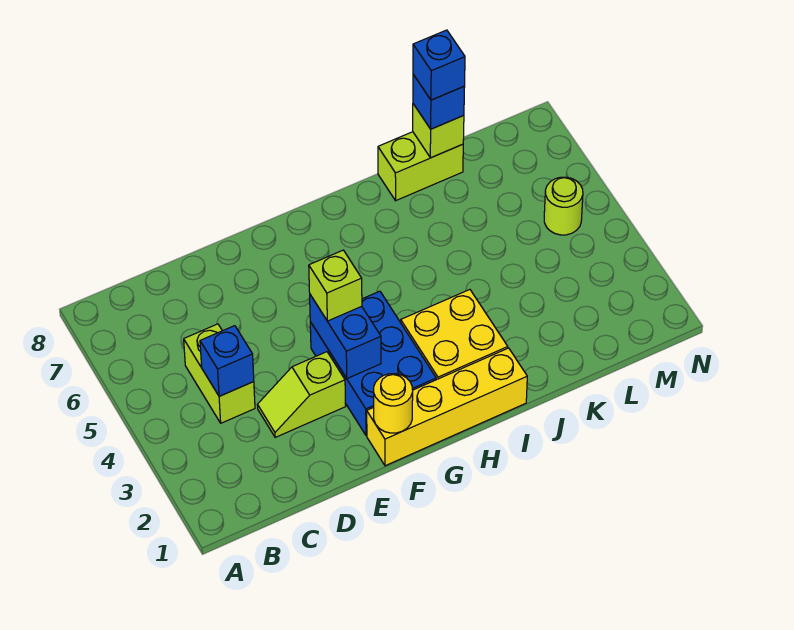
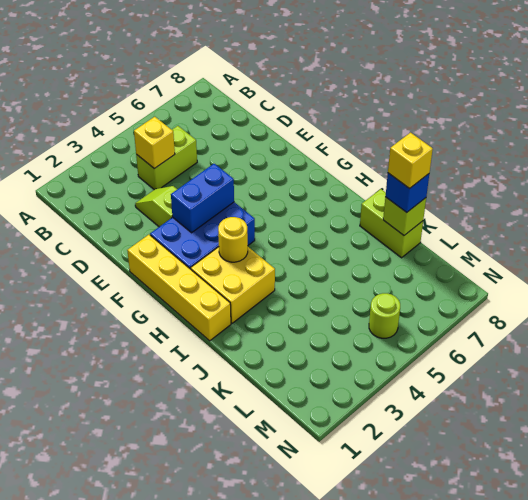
blue 1x1 brick [200,326,254,396] -> yellow 1x1 brick [134,117,175,169]
yellow 1x1 round brick [374,374,413,433] -> yellow 1x1 round brick moved to [218,217,248,262]
lime 1x1 brick [309,250,362,321] -> none
blue 1x1 brick [413,30,465,100] -> yellow 1x1 brick [388,133,433,189]

